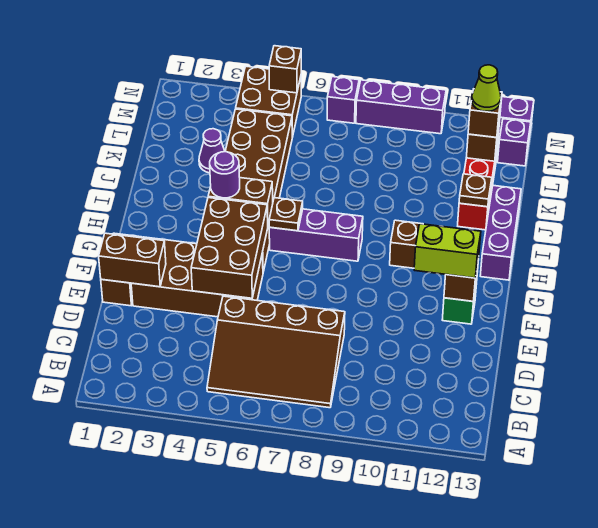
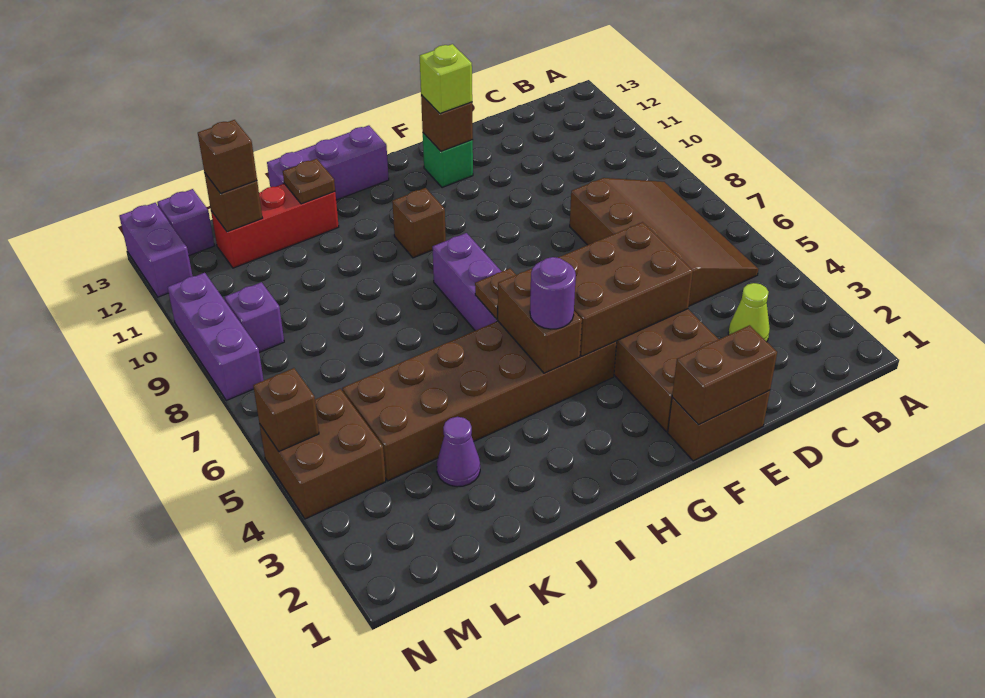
brown 1x2 brick [99,233,166,287] -> brown 1x2 brick turned to [672,325,777,425]
lime 1x2 brick [414,224,481,278] -> lime 1x1 brick [420,44,472,114]
lime 1x1 cone [472,65,501,111] -> lime 1x1 cone moved to [728,283,770,342]
purple 1x1 brick [327,77,359,123] -> purple 1x1 brick moved to [225,282,284,353]

